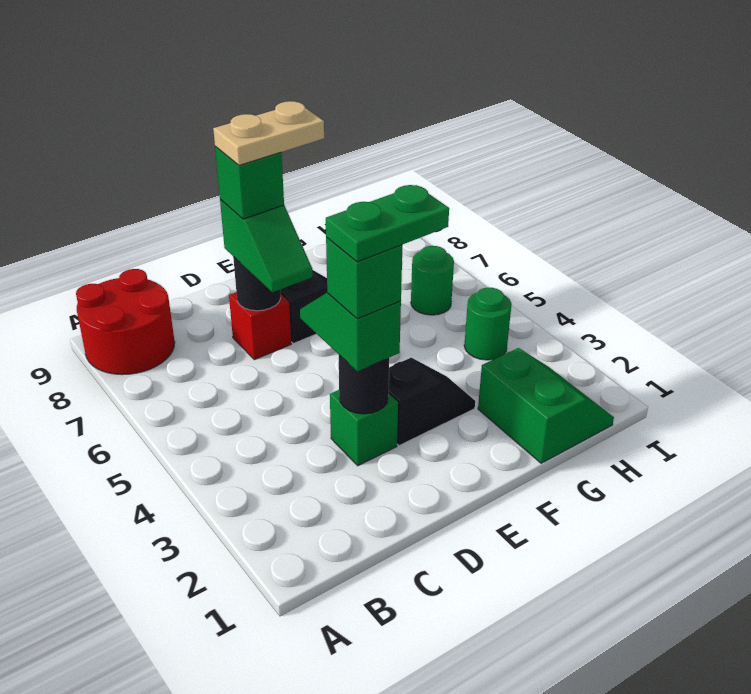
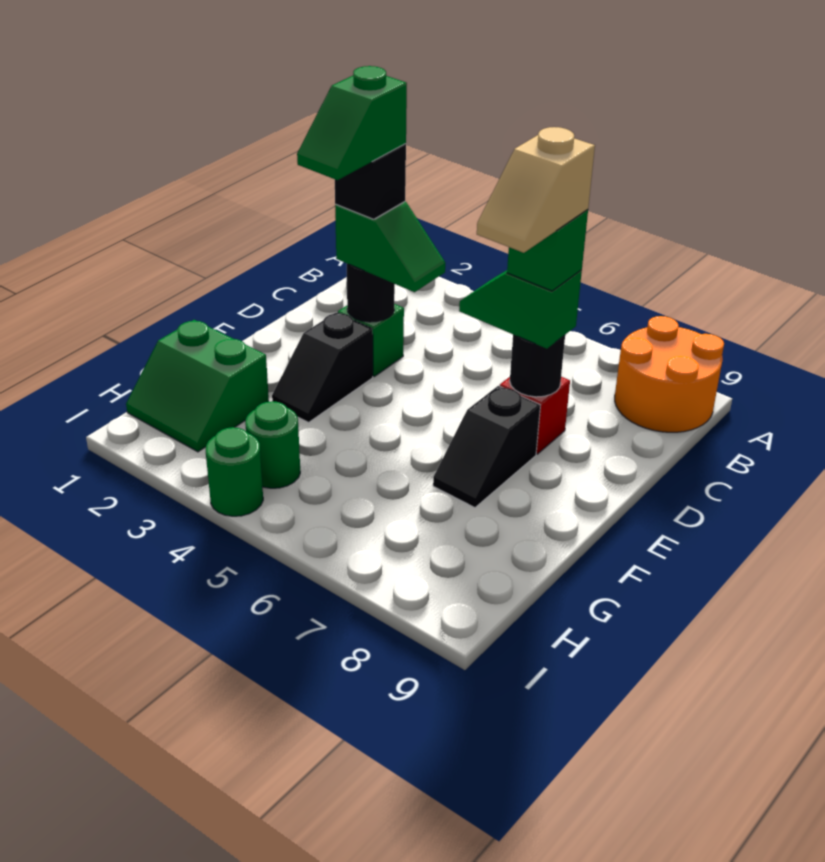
red 2x2 round brick [76,269,175,375] -> orange 2x2 round brick [615,316,724,432]
green 1x1 brick [326,237,403,319] -> black 1x1 brick [335,144,406,219]
green 1x2 plate [326,185,449,262] -> green 1x2 slope [297,66,407,180]
tan 1x2 plate [213,101,324,165] -> tan 1x2 slope [477,127,595,253]
green 1x1 round brick [411,246,454,315] -> green 1x1 round brick moved to [206,427,263,516]

